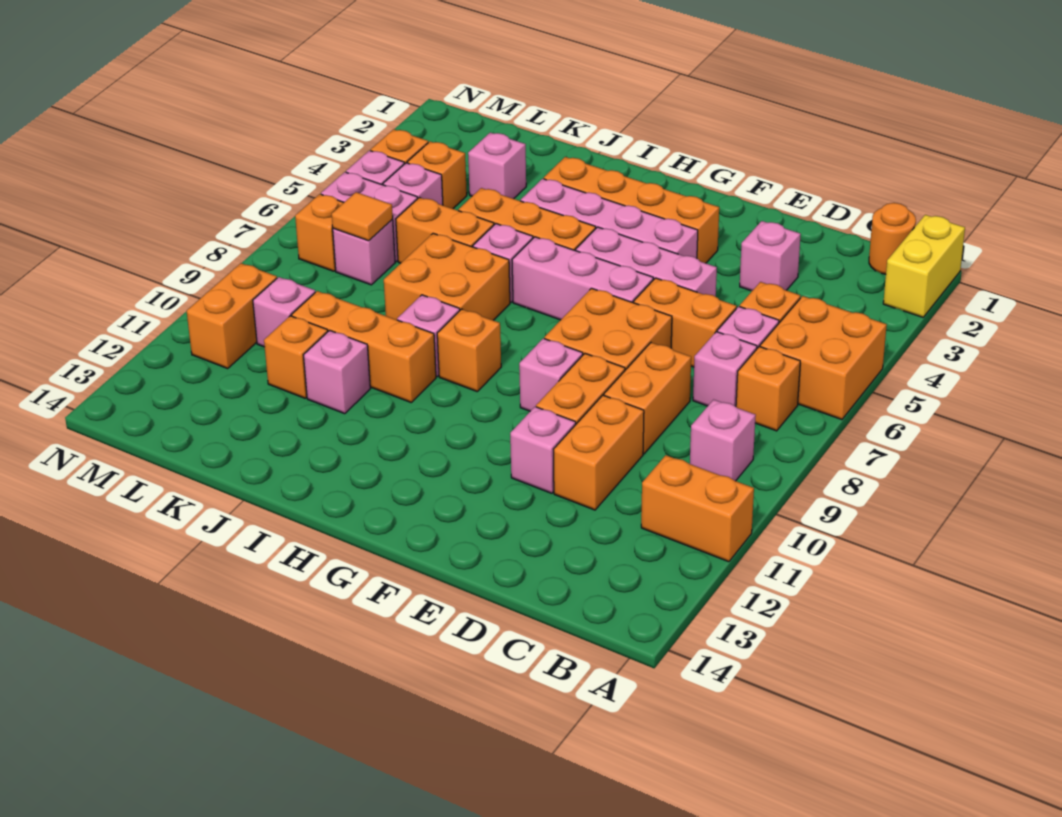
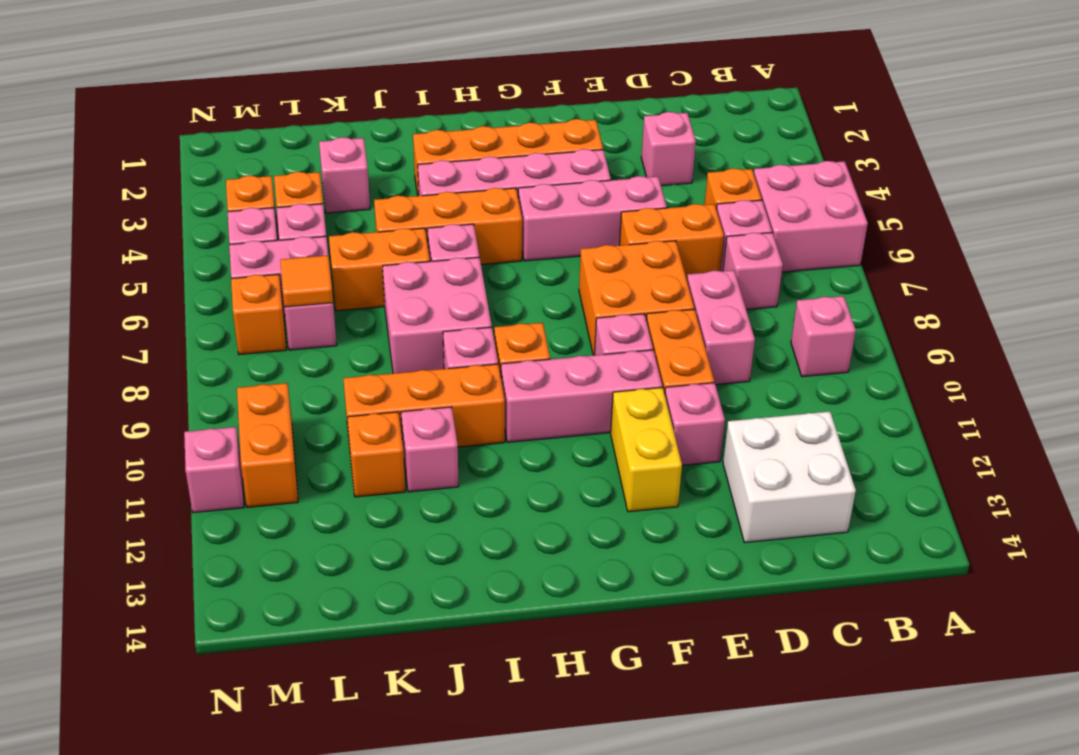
yellow 1x2 brick [883,215,965,317] -> yellow 1x2 brick moved to [611,388,682,512]
orange 2x2 brick [760,296,887,420] -> pink 2x2 brick [754,161,868,272]
orange 1x2 brick [641,455,754,562] -> none
orange 1x1 round brick [869,203,916,274] -> none
orange 1x1 brick [736,347,800,431] -> none
none -> white 2x2 brick [723,412,856,543]
orange 1x2 brick [604,343,691,454] -> pink 1x2 brick [687,270,755,385]
orange 1x2 brick [554,395,644,510] -> none
pink 1x3 brick [512,237,653,320] -> pink 1x3 brick moved to [501,350,662,442]
orange 2x2 brick [384,233,510,320] -> pink 2x2 brick [383,257,492,373]
pink 1x1 brick [253,277,315,347] -> pink 1x1 brick moved to [184,427,244,513]

